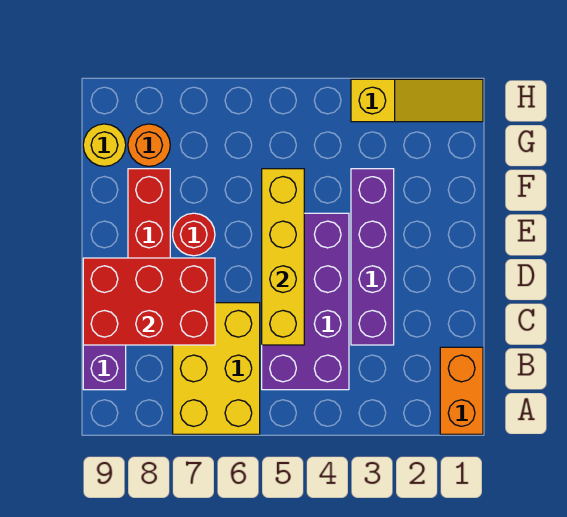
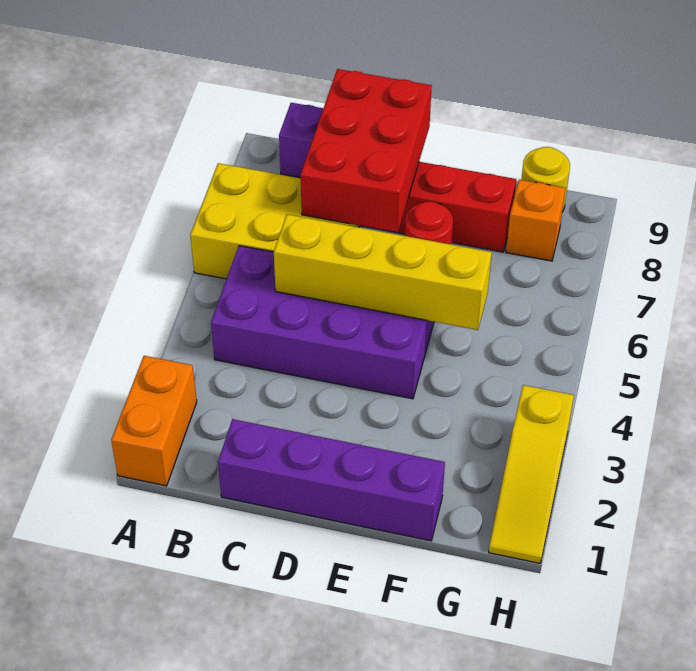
orange 1x2 brick [440,347,483,434] -> orange 1x2 brick turned to [111,356,197,486]
purple 1x4 brick [351,169,394,345] -> purple 1x4 brick moved to [218,419,445,541]
orange 1x1 round brick [128,124,170,166] -> orange 1x1 brick [506,180,565,261]

